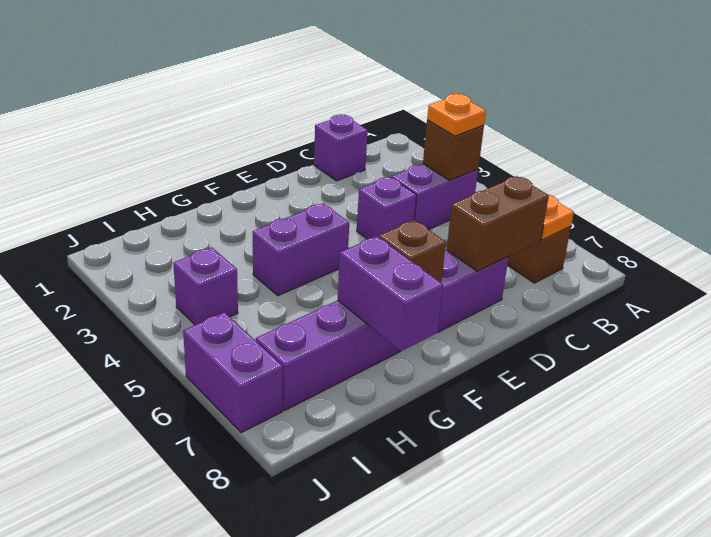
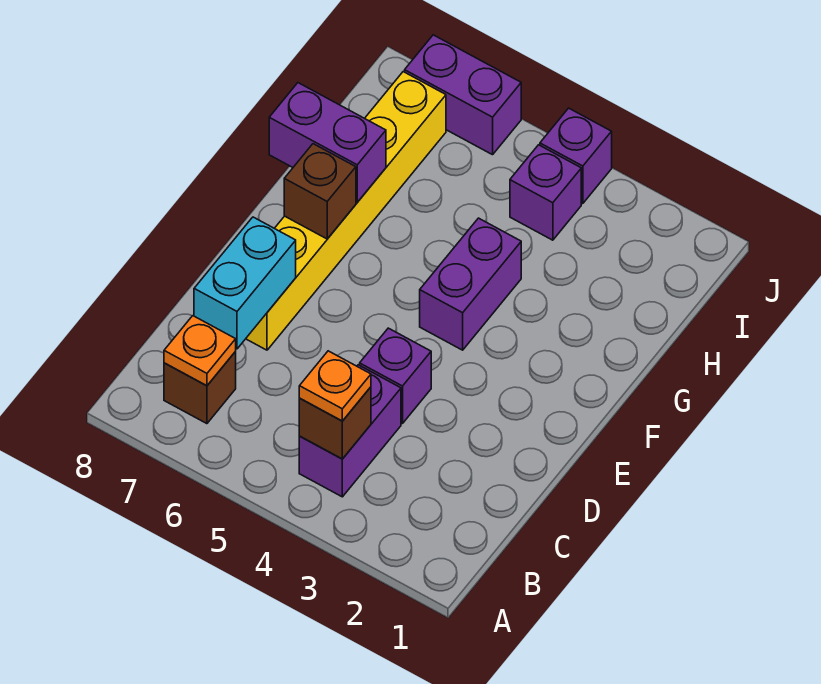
purple 1x1 brick [314,114,368,181] -> purple 1x1 brick moved to [540,108,612,204]
brown 1x2 brick [447,176,549,271] -> cyan 1x2 brick [194,217,296,349]
purple 1x6 brick [256,250,509,411] -> yellow 1x6 brick [246,72,446,350]

